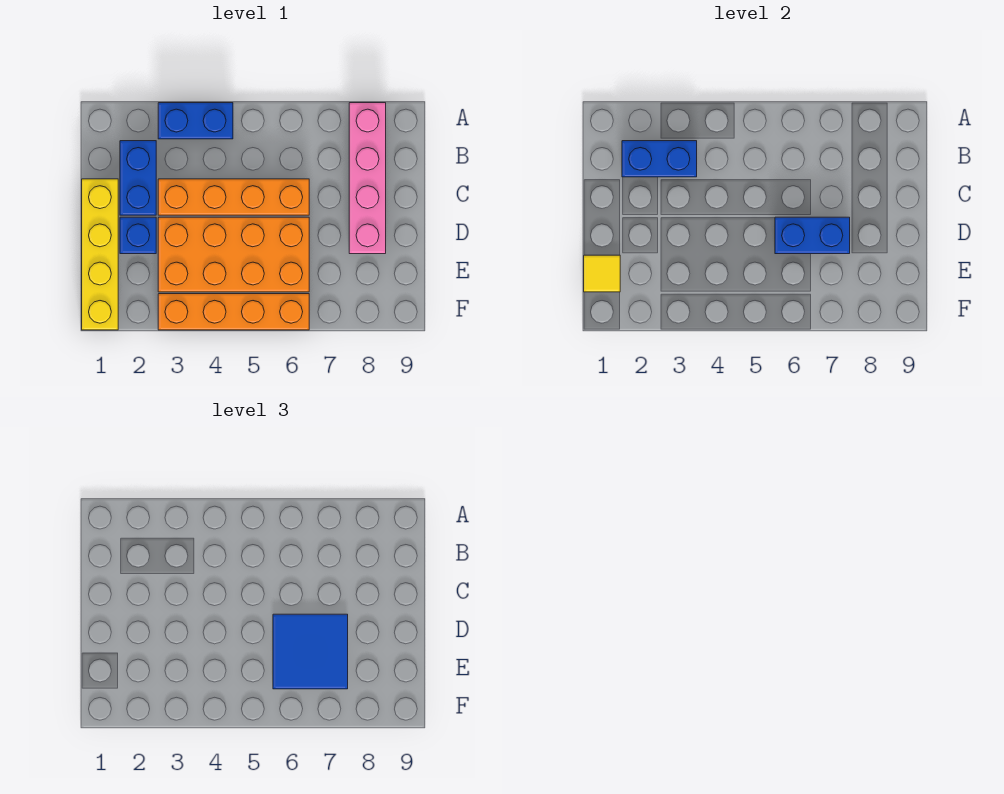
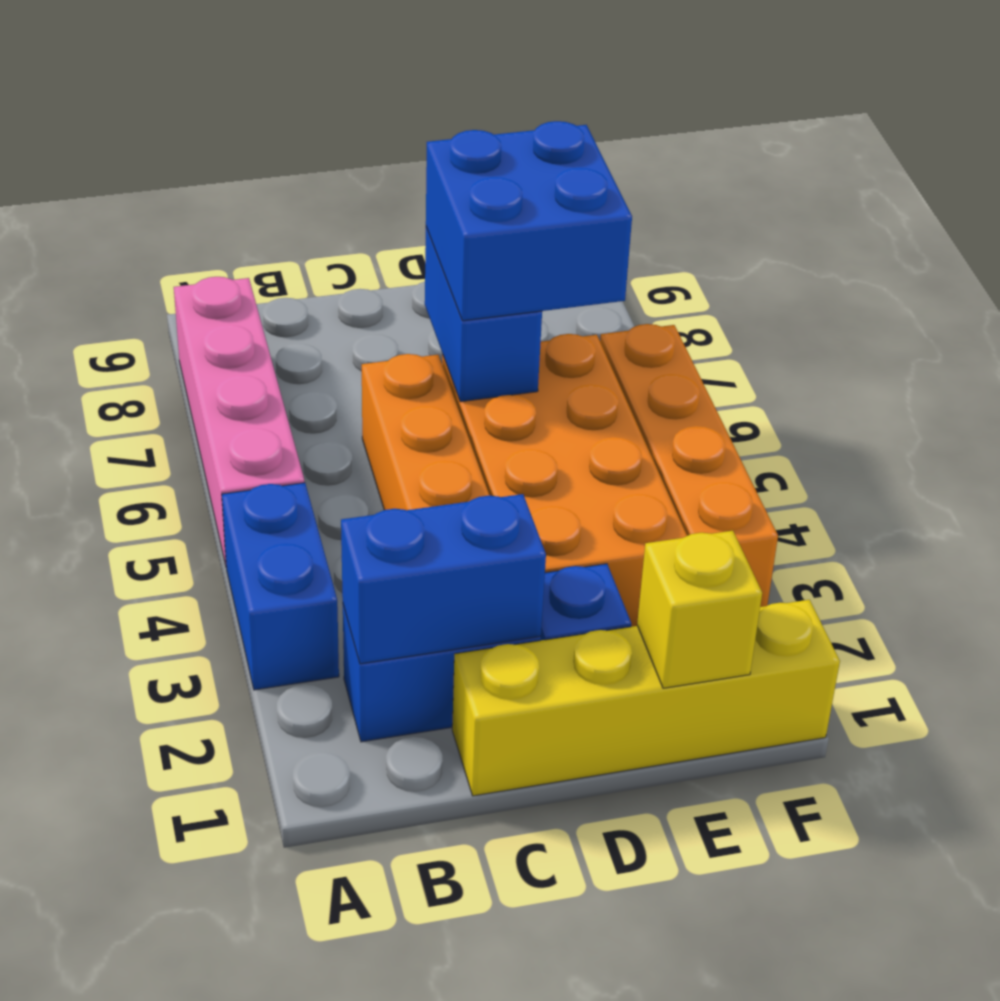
pink 1x4 brick [349,103,386,254] -> pink 1x4 brick turned to [174,277,305,568]
blue 1x2 brick [622,141,697,177] -> blue 1x2 brick turned to [341,494,546,664]
blue 2x2 tile [273,614,348,689] -> blue 2x2 brick [426,121,632,321]
yellow 1x1 tile [584,255,620,292] -> yellow 1x1 brick [637,531,762,688]

